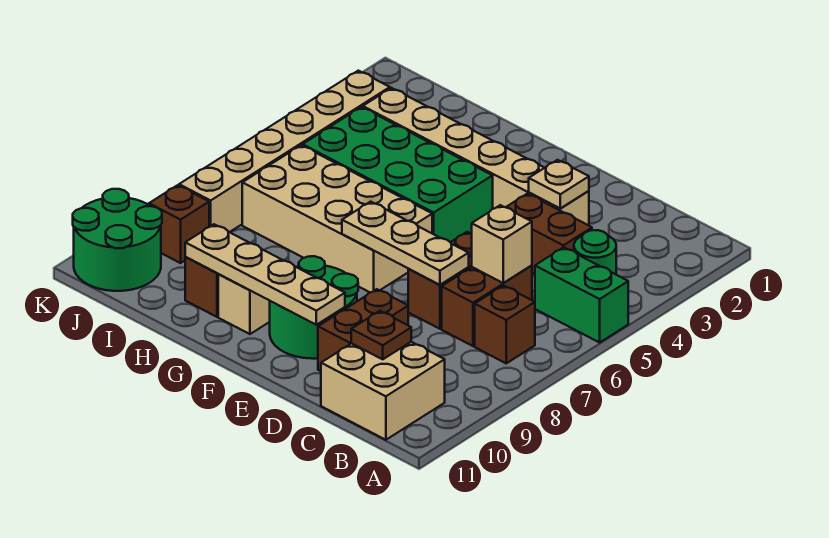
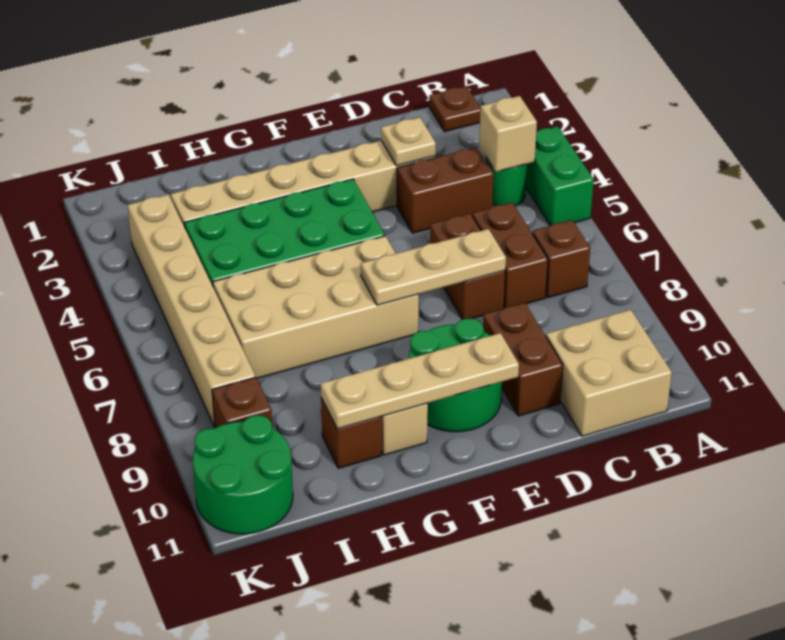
green 1x2 brick [535,247,628,343] -> green 1x2 brick turned to [526,126,594,226]
tan 1x1 brick [472,205,532,283] -> tan 1x1 brick moved to [479,96,537,172]
brown 1x1 plate [351,311,411,359] -> brown 1x1 plate moved to [429,86,481,132]

